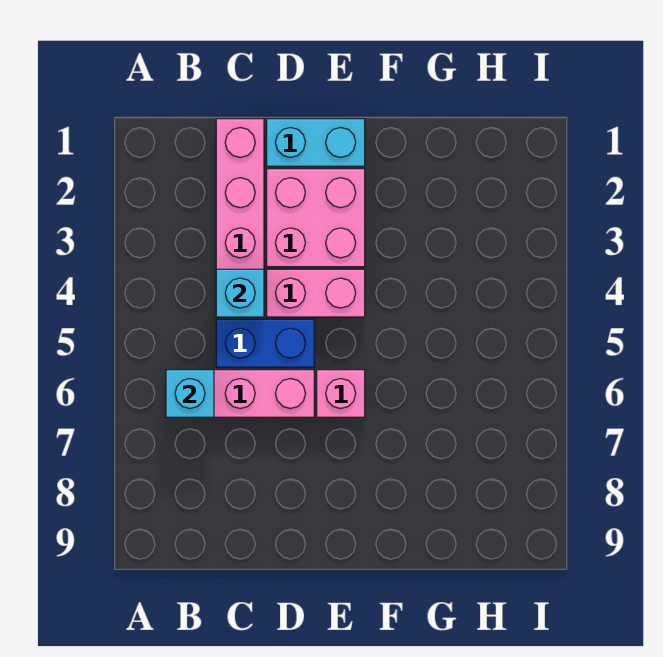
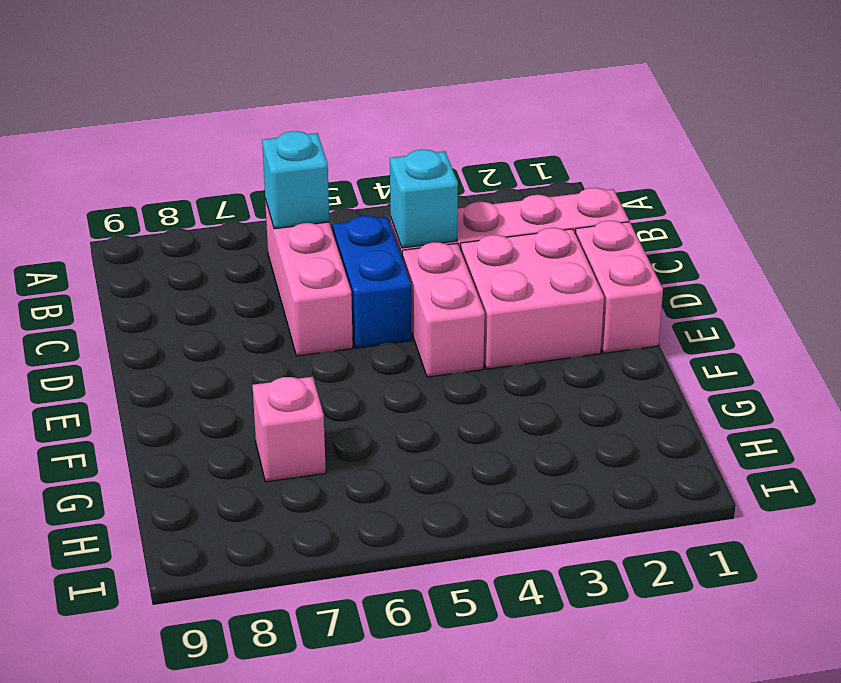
cyan 1x2 brick [267,119,365,166] -> pink 1x2 brick [575,221,663,353]
pink 1x1 brick [317,370,365,417] -> pink 1x1 brick moved to [253,377,326,482]

